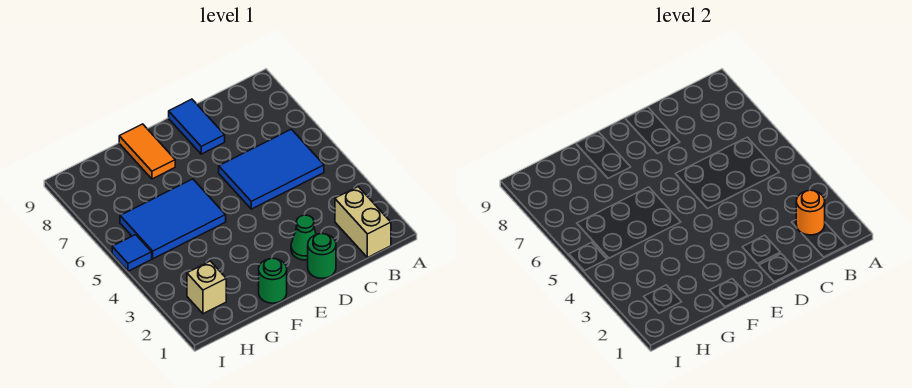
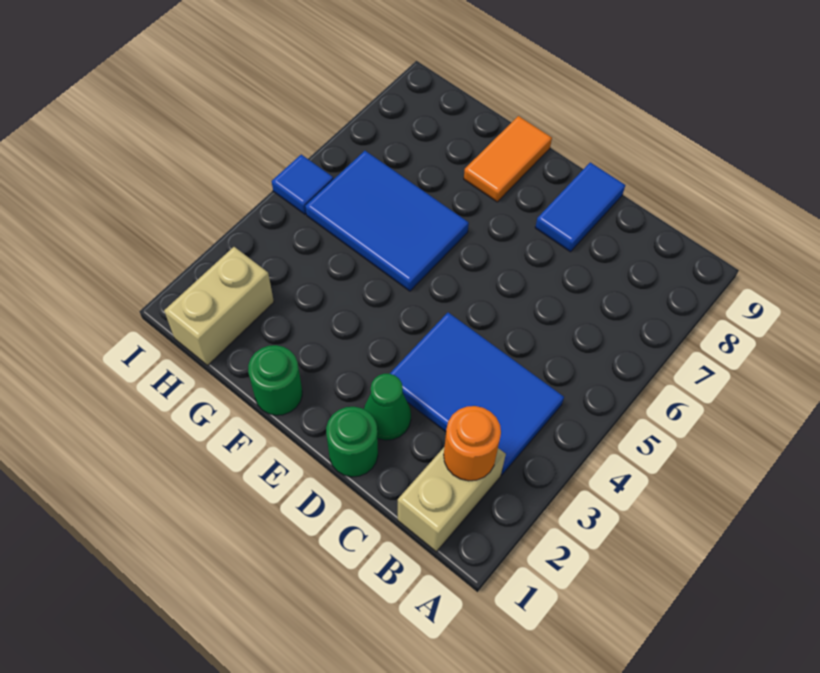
blue 2x3 tile [219,129,324,209] -> blue 2x3 tile moved to [390,313,564,475]
tan 1x1 brick [187,261,226,314] -> tan 1x2 brick [164,247,274,365]

